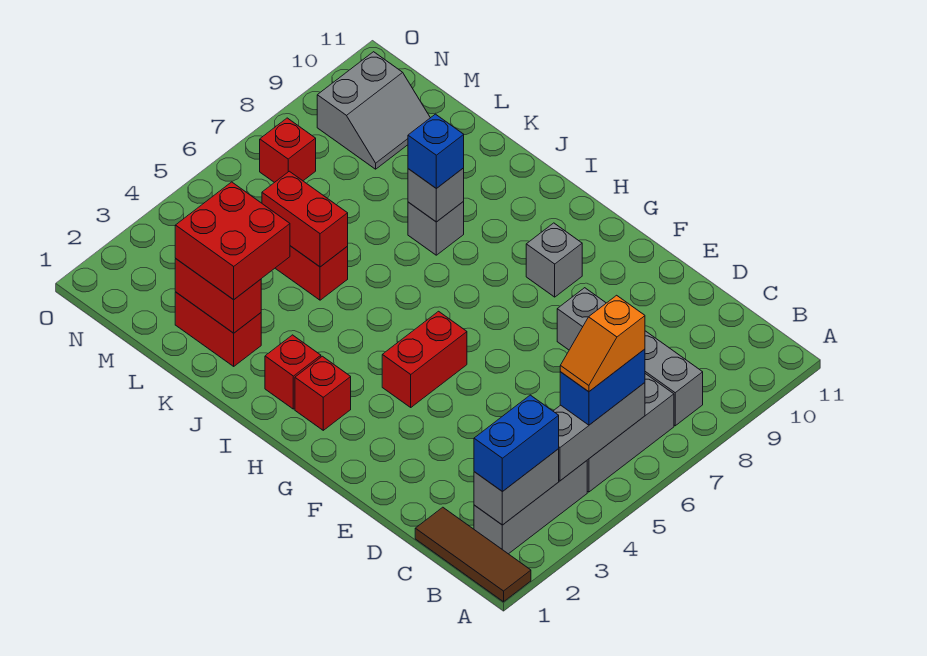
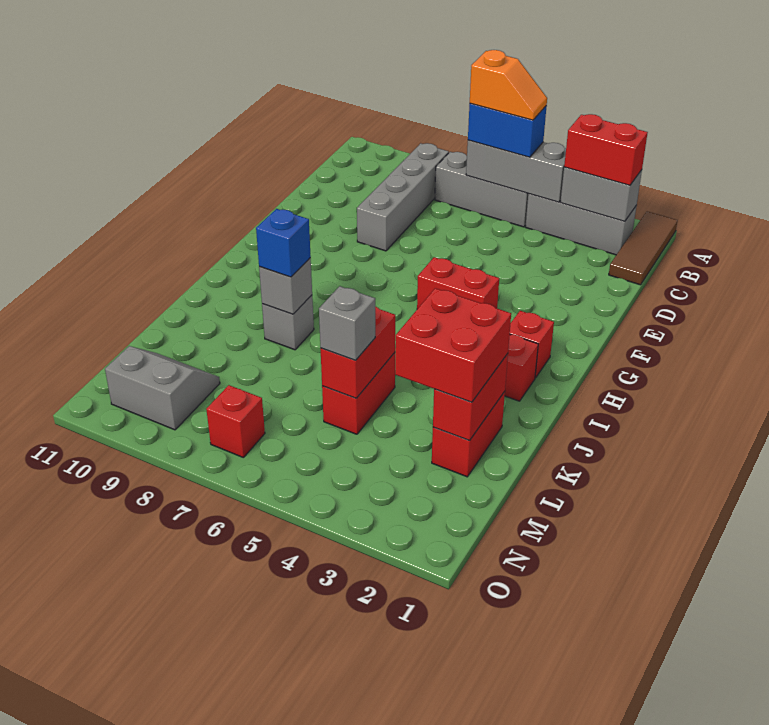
blue 1x2 brick [474,395,559,492] -> red 1x2 brick [564,114,648,185]
grey 1x1 brick [526,223,582,297] -> grey 1x1 brick moved to [319,286,375,360]

